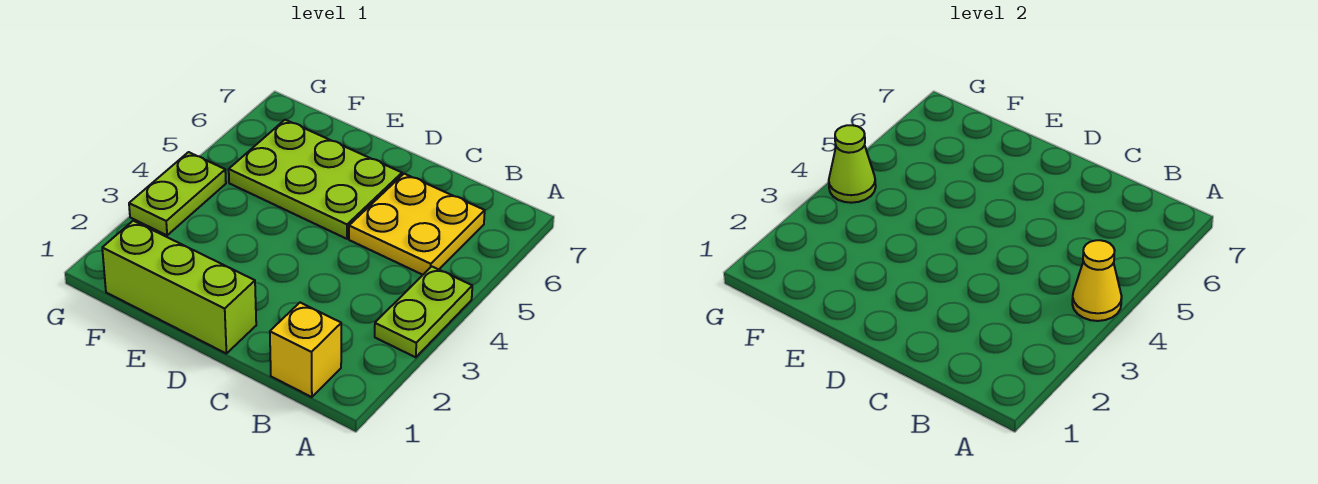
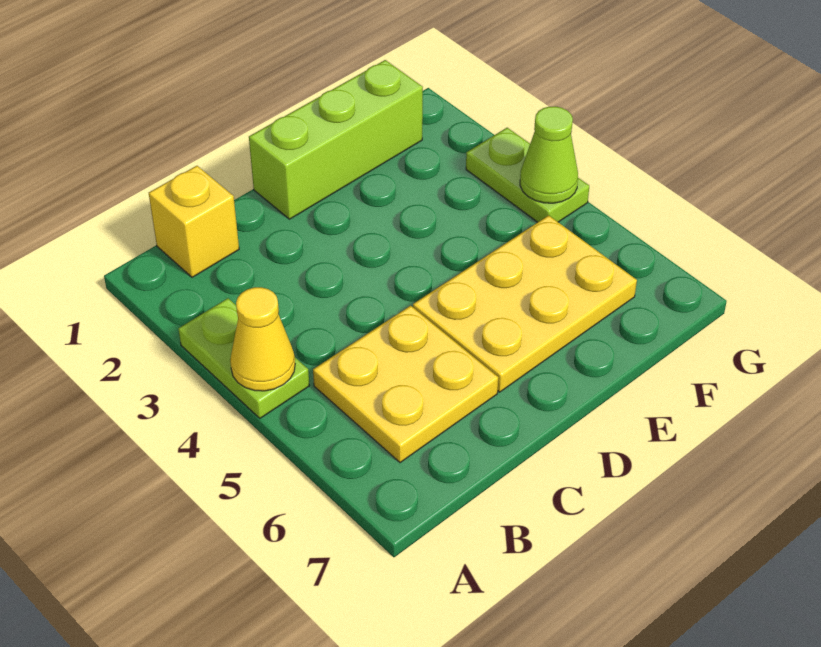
lime 2x3 plate [229,120,402,239] -> yellow 2x3 plate [413,215,637,392]

